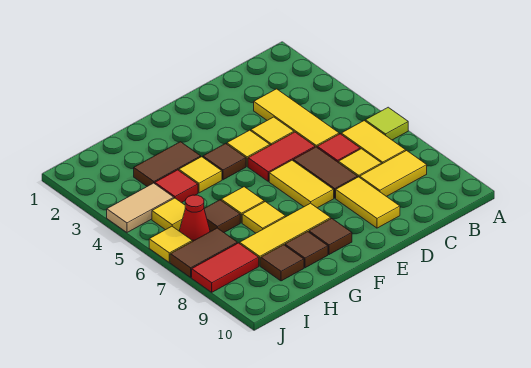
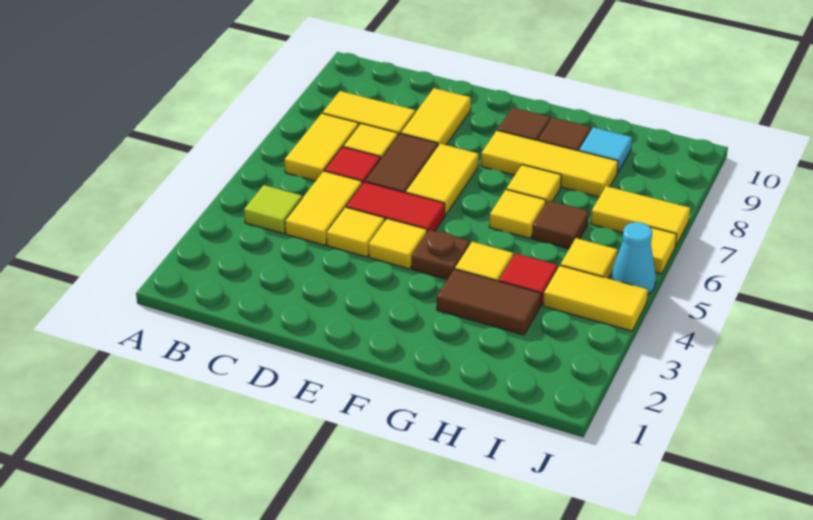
lime 1x1 tile [365,107,408,140] -> lime 1x1 tile moved to [244,185,302,234]
yellow 1x3 tile [254,89,339,147] -> yellow 1x2 tile [285,171,362,245]
brown 1x1 tile [203,143,246,180] -> brown 1x1 plate [412,230,470,279]
brown 1x1 tile [261,245,304,281] -> cyan 1x1 tile [579,127,632,173]
tan 1x2 tile [107,183,174,232] -> yellow 1x2 tile [543,266,648,331]
red 1x1 cone [180,195,210,241] -> none
brown 1x2 tile [170,228,237,277] -> yellow 1x2 tile [591,186,690,247]
red 1x2 tile [192,243,259,292] -> none
none -> cyan 1x1 cone [611,222,656,294]

